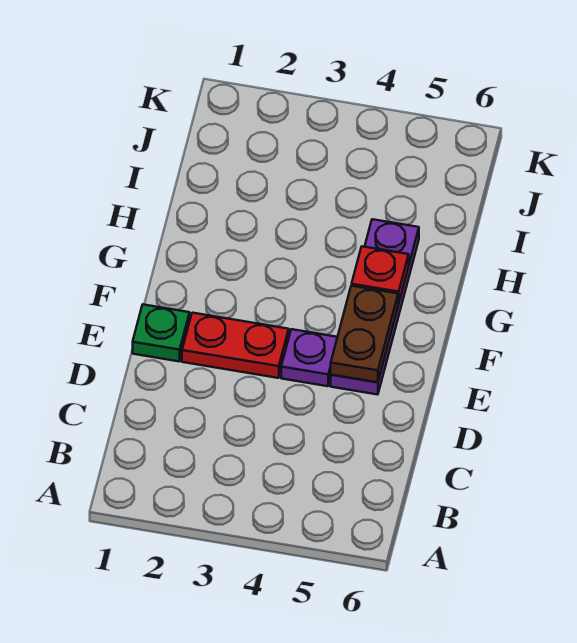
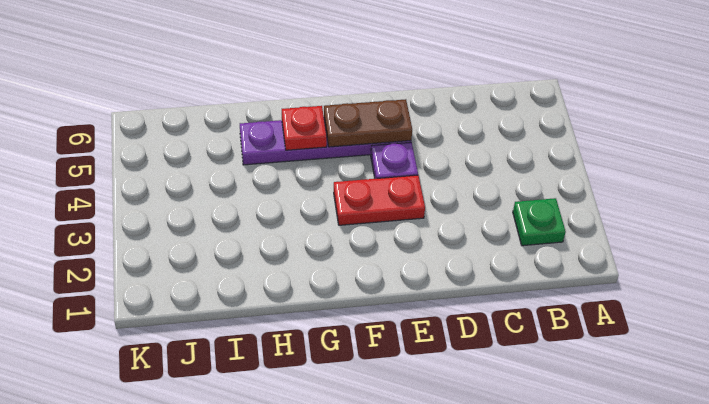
green 1x1 plate [133,305,190,361] -> green 1x1 plate moved to [513,198,566,246]
red 1x2 plate [182,313,289,378] -> red 1x2 plate turned to [334,175,425,225]

